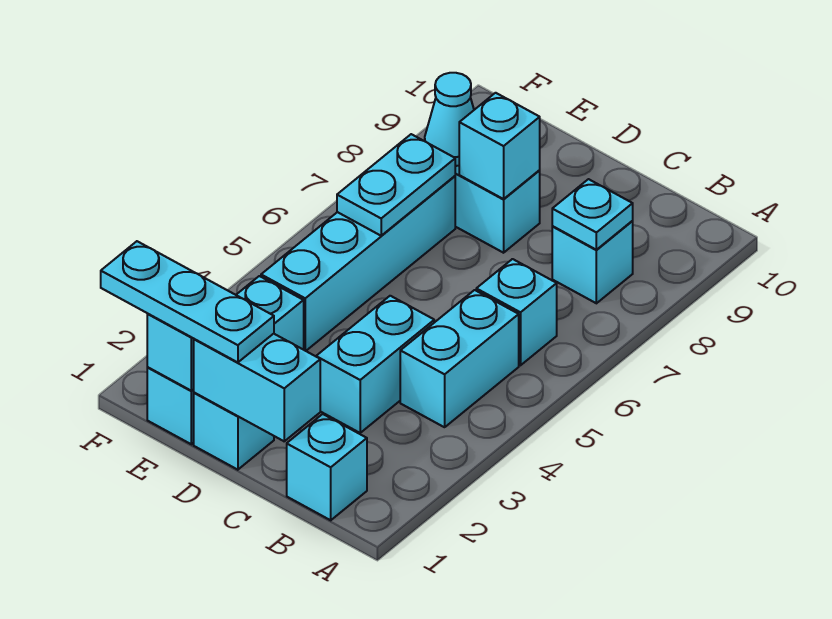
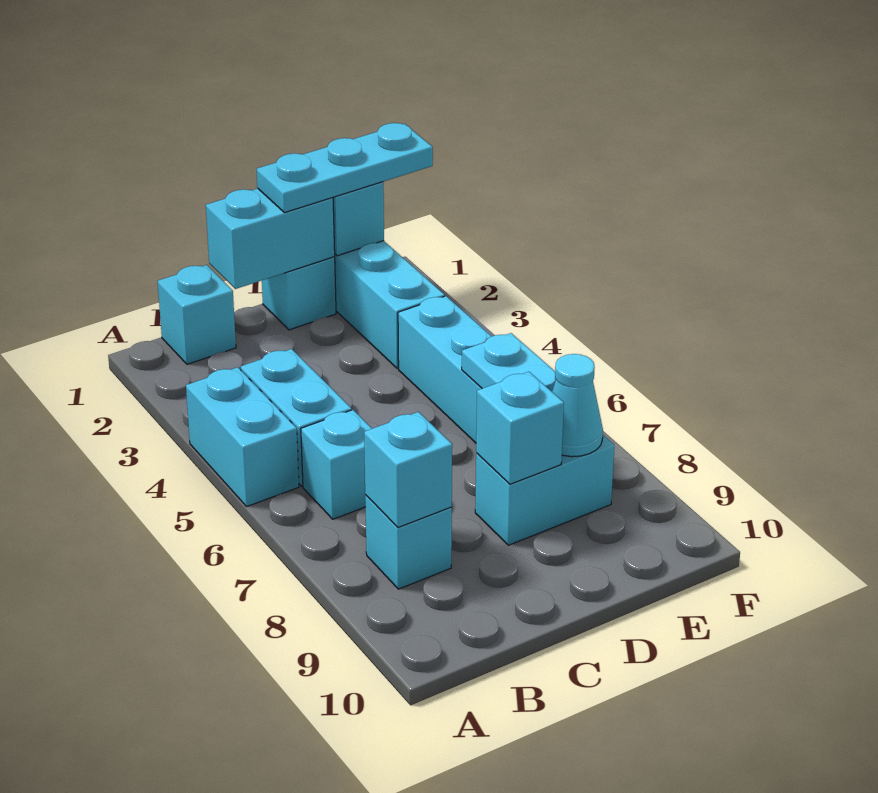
cyan 1x1 plate [552,179,633,250] -> cyan 1x1 brick [364,412,452,528]
cyan 1x2 brick [316,296,434,433] -> cyan 1x2 brick moved to [186,367,299,506]

